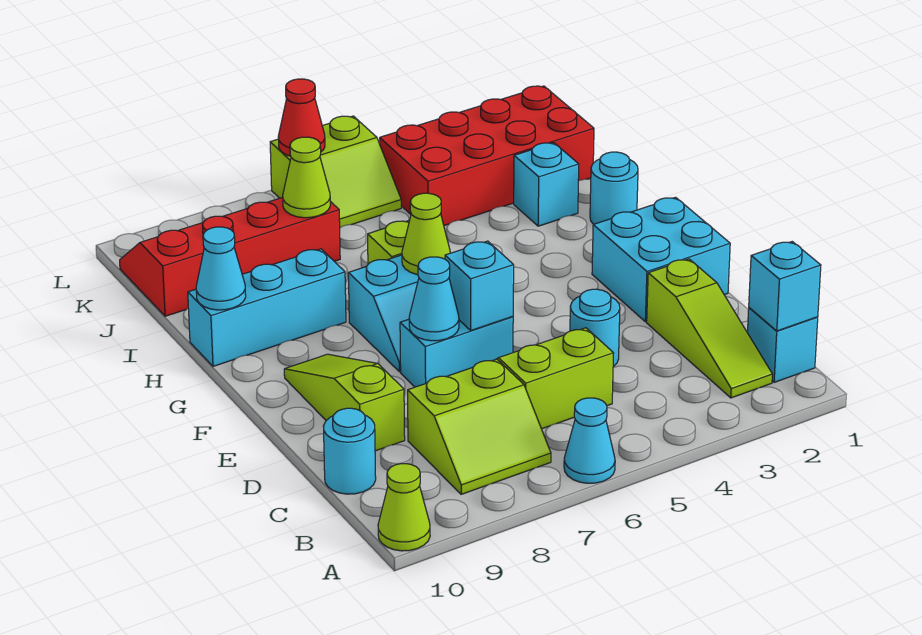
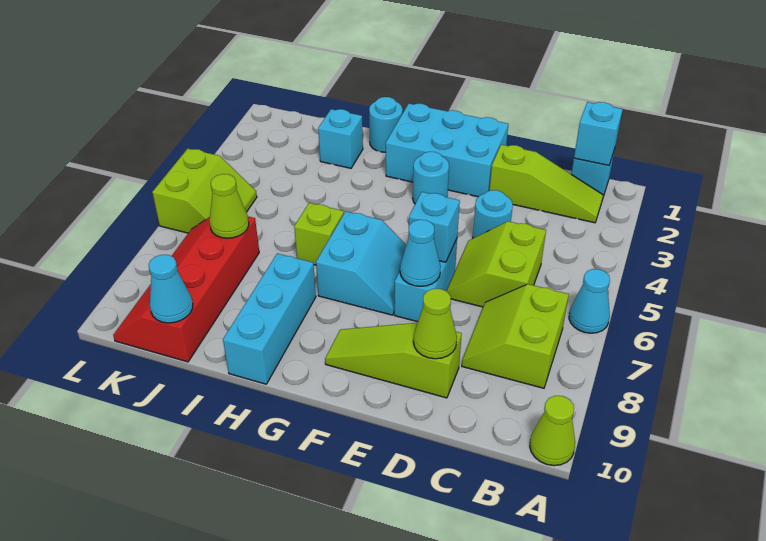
lime 2x2 slope [408,359,551,494] -> lime 2x2 slope turned to [462,284,569,388]
cyan 1x1 round brick [323,408,376,494] -> cyan 1x1 round brick moved to [413,152,449,204]
cyan 2x2 brick [592,197,730,322] -> cyan 2x3 brick [386,104,508,197]
lime 1x1 cone [402,193,450,275] -> lime 1x1 cone moved to [413,289,457,359]
cyan 1x1 cone [196,227,246,310] -> cyan 1x1 cone moved to [149,255,193,323]
red 2x4 brick [380,86,594,226] -> none
red 1x1 cone [278,79,325,156] -> none

